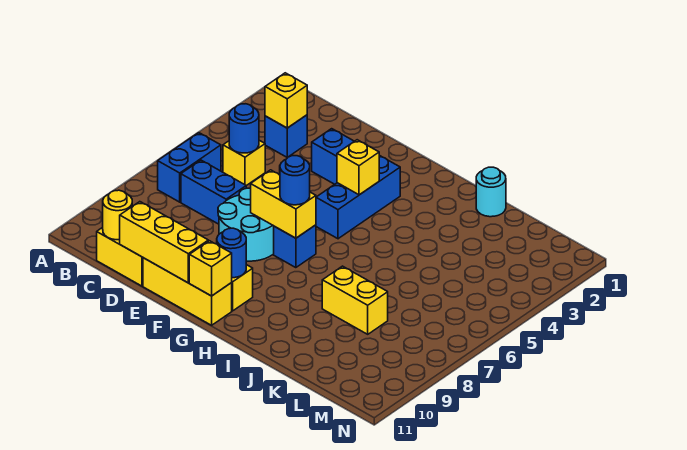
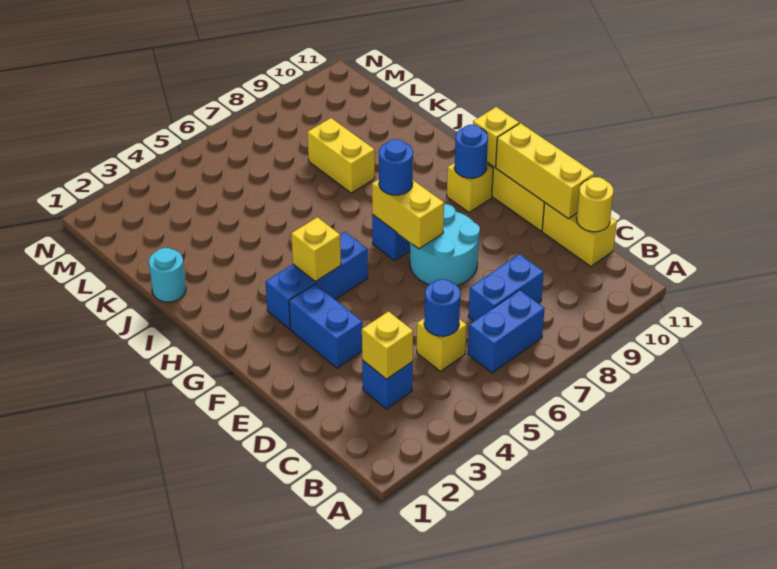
blue 1x2 brick [181,160,246,224] -> blue 1x2 brick turned to [468,254,544,321]

